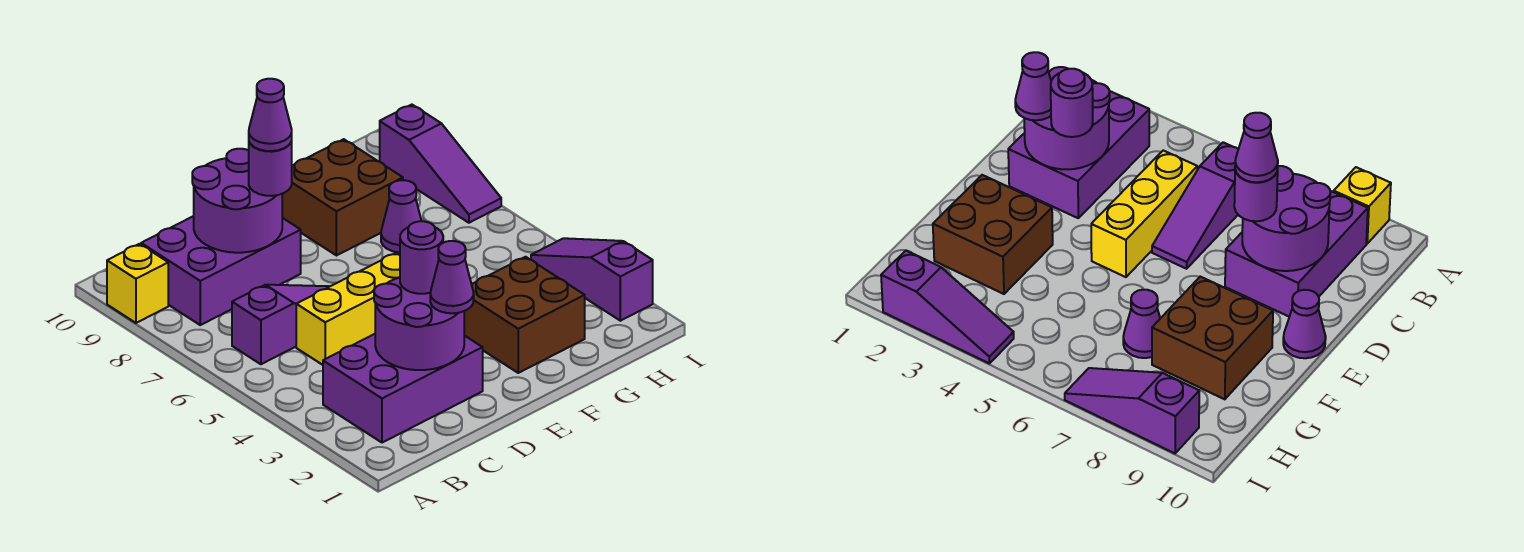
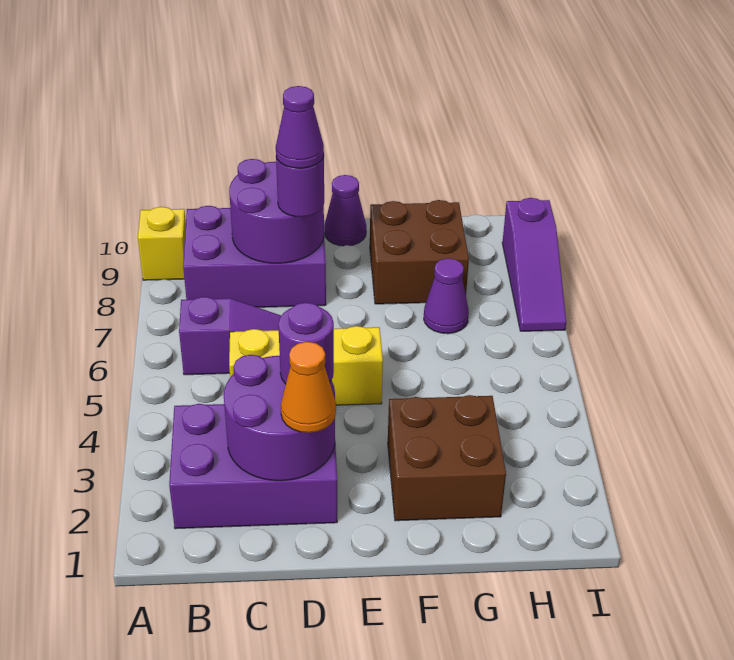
purple 1x1 cone [430,241,474,313] -> orange 1x1 cone [281,342,336,433]
purple 1x3 slope [531,238,653,321] -> none

